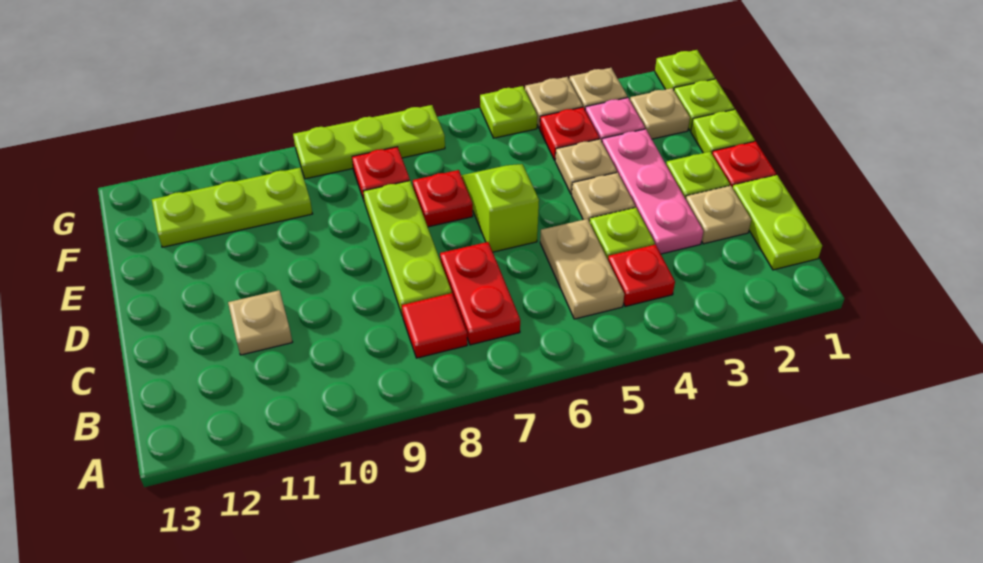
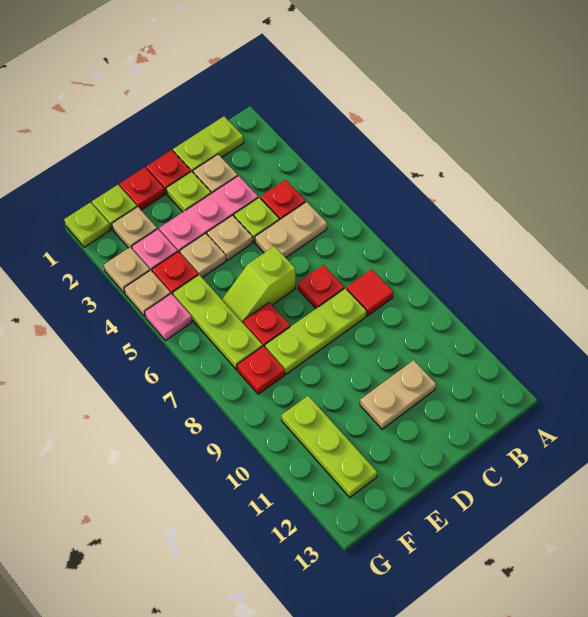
red 1x2 plate [440,242,520,345] -> red 1x1 plate [298,265,344,308]
tan 1x1 plate [228,290,292,355] -> tan 1x2 plate [360,360,436,429]
lime 1x1 plate [691,109,755,153] -> red 1x1 plate [119,167,165,210]
lime 1x1 plate [480,86,537,138] -> pink 1x1 plate [145,293,192,341]
lime 1x3 plate [293,105,445,179] -> lime 1x3 plate moved to [173,275,263,369]

